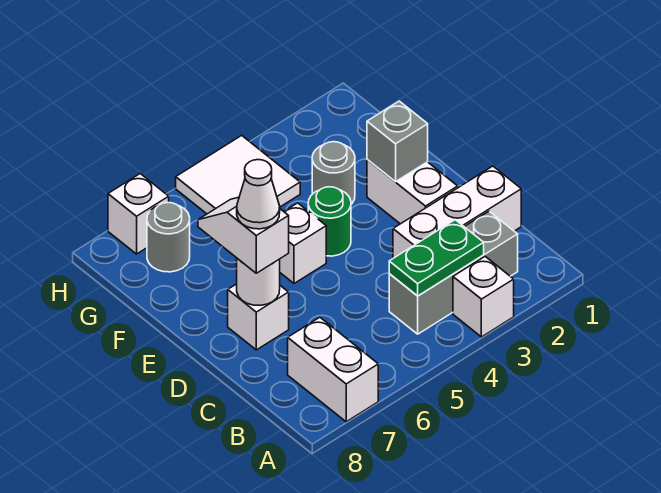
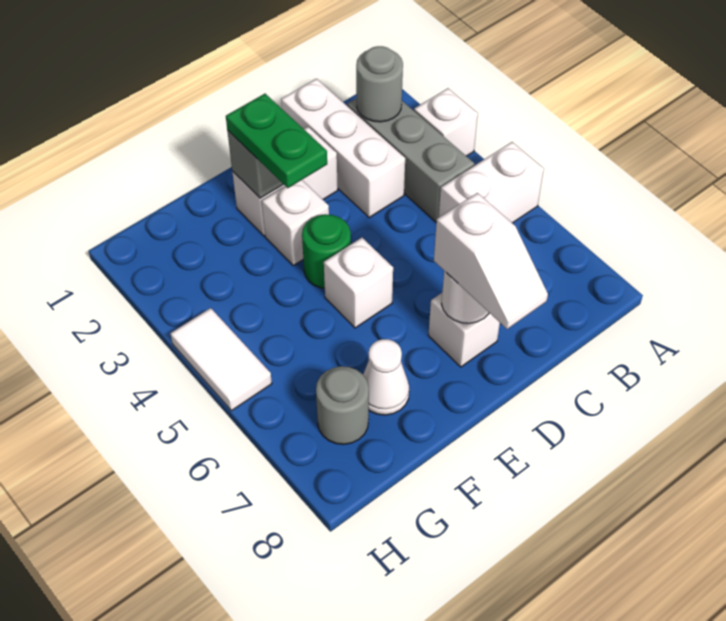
white 1x2 brick [288,317,378,422] -> white 1x2 brick moved to [439,142,544,223]
green 1x2 plate [389,220,484,296] -> green 1x2 plate moved to [226,94,327,188]
white 1x2 slope [198,197,289,273] -> white 1x2 slope turned to [434,193,548,329]
white 1x1 cone [237,160,280,229] -> white 1x1 cone moved to [363,339,409,415]
grey 1x1 round brick [312,142,355,204] -> grey 1x1 round brick moved to [356,46,403,122]
white 2x2 tile [176,135,300,214] -> white 1x2 tile [170,308,272,411]
white 1x1 brick [108,174,169,254] -> white 1x1 brick moved to [262,180,329,265]

